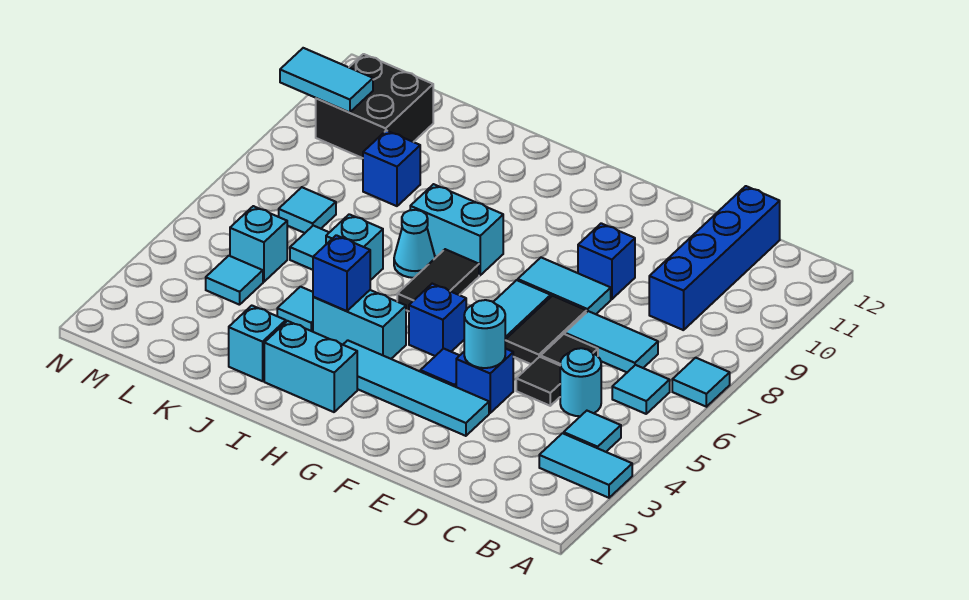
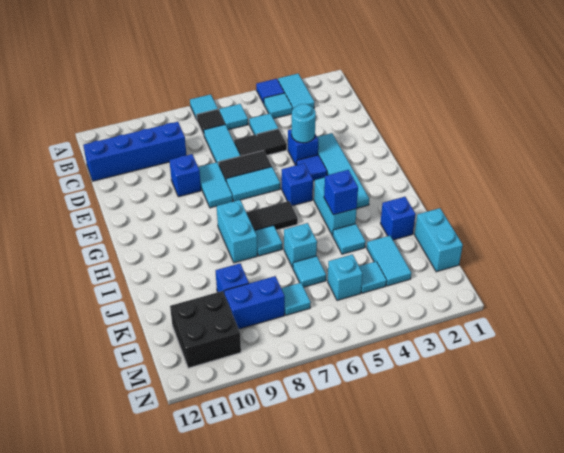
none -> blue 1x1 tile [256,79,284,104]
none -> black 1x1 tile [197,109,225,135]
cyan 1x1 round brick [560,348,601,416] -> cyan 1x1 tile [249,113,278,135]
cyan 1x2 brick [264,321,357,412] -> cyan 1x2 brick moved to [415,208,463,272]
cyan 1x1 cone [394,210,435,278] -> cyan 1x1 tile [255,225,282,256]
cyan 1x1 brick [229,306,286,381] -> blue 1x1 brick [380,197,416,240]
none -> blue 1x2 brick [224,276,285,329]
cyan 1x2 tile [280,48,373,112] -> cyan 1x2 tile moved to [367,236,411,286]

